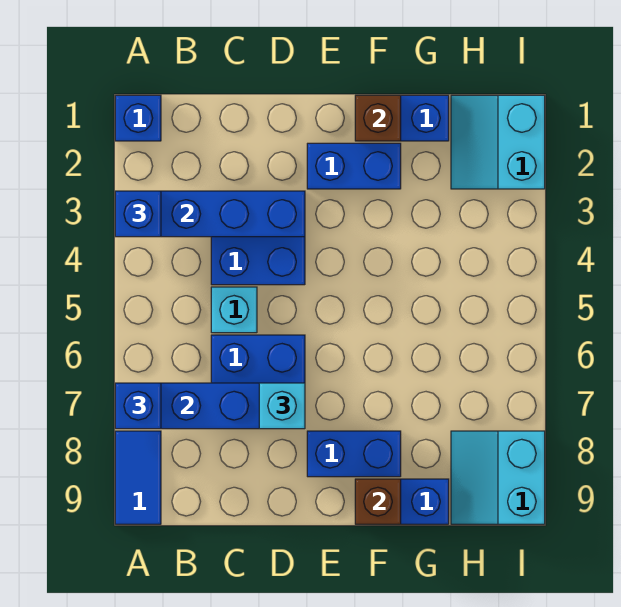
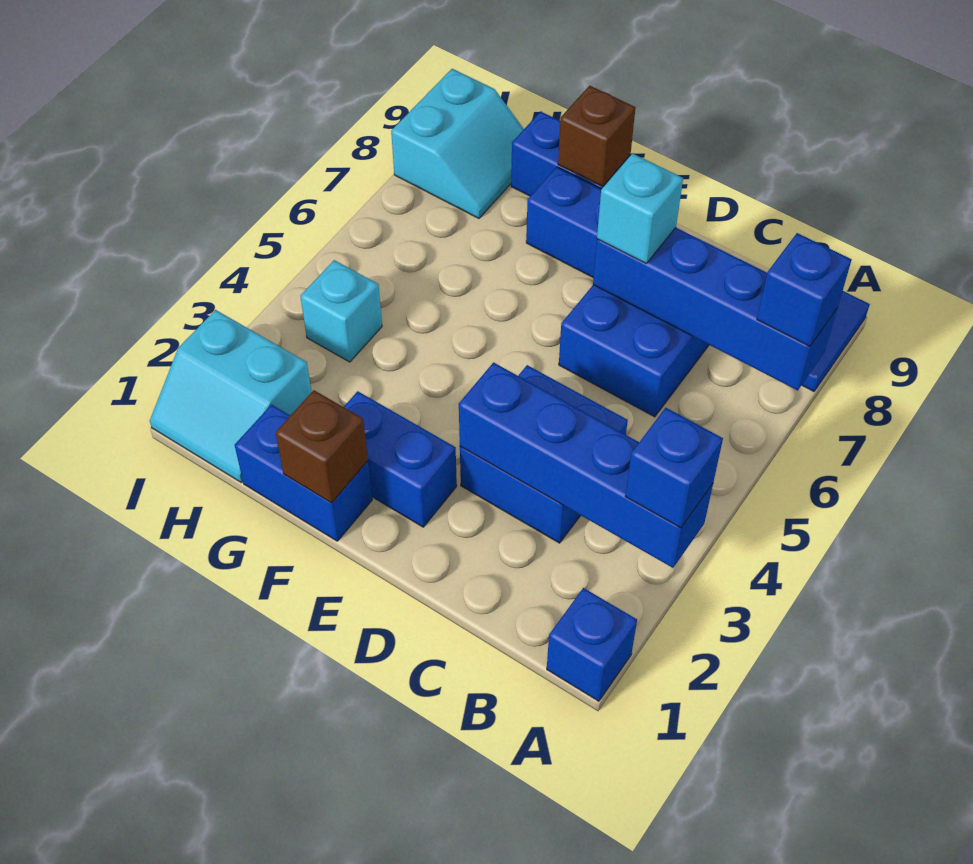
cyan 1x1 brick [211,287,257,333] -> cyan 1x1 brick moved to [300,260,382,362]
cyan 2x2 slope [451,95,545,189] -> cyan 2x2 slope turned to [150,310,311,482]

